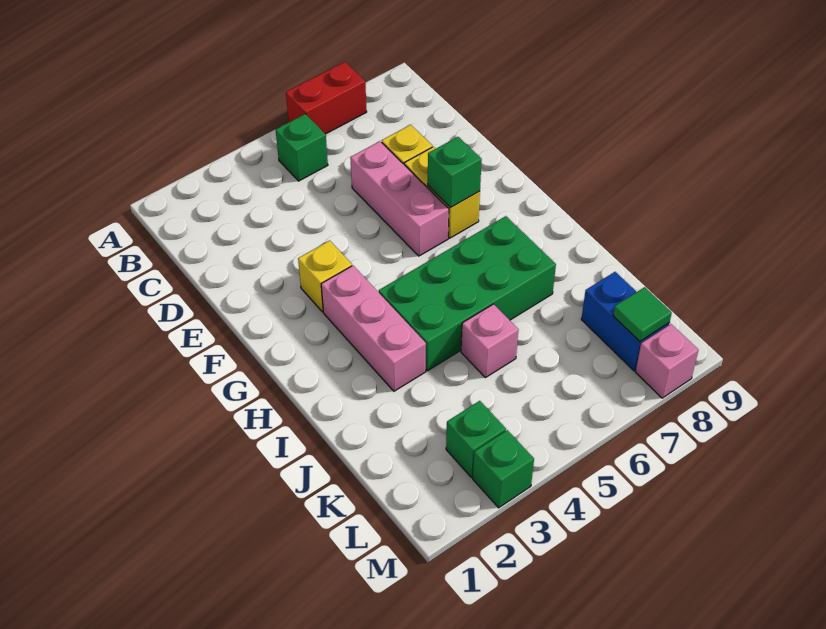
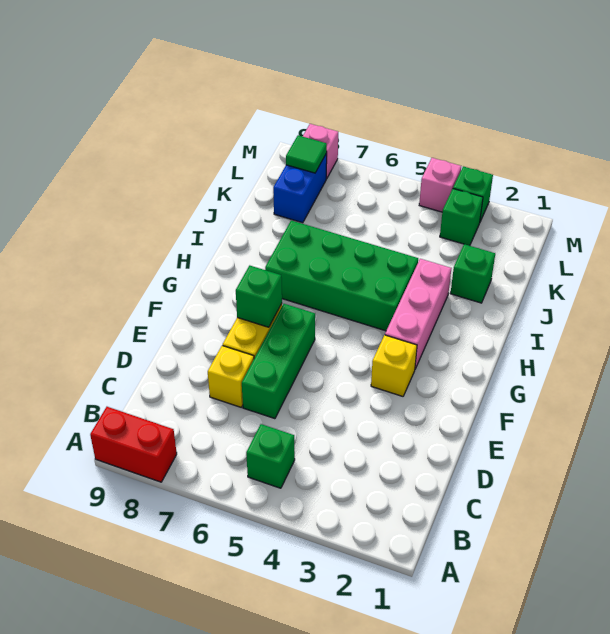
red 1x2 brick [286,62,367,134] -> red 1x2 brick moved to [90,407,177,482]
pink 1x3 brick [350,141,449,256] -> green 1x3 brick [242,304,315,419]
none -> green 1x1 brick [450,244,495,303]
pink 1x1 brick [461,304,518,378] -> pink 1x1 brick moved to [419,158,461,212]

